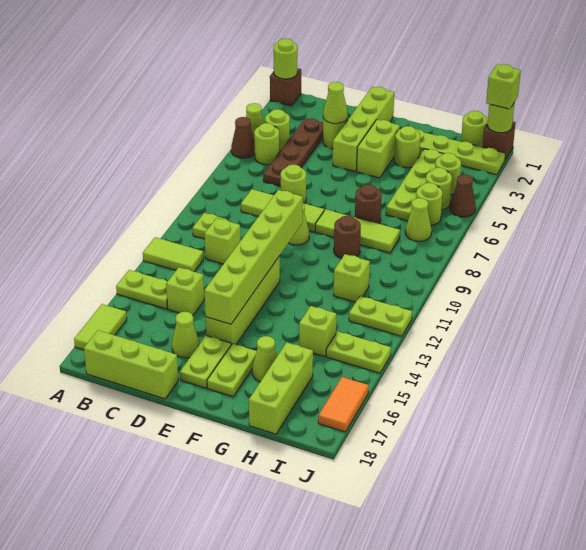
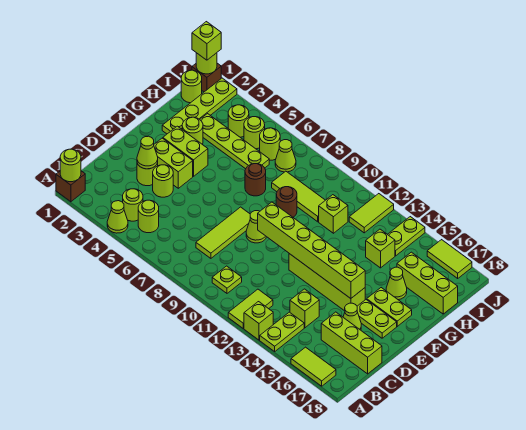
brown 1x1 cone [231,117,255,158] -> none
lime 1x3 brick [84,330,178,399] -> lime 1x3 brick turned to [321,312,382,374]
brown 1x4 plate [263,118,323,186] -> none
lime 1x1 brick [205,218,241,264] -> lime 1x1 brick moved to [244,302,273,340]
lime 1x1 round brick [281,165,306,203] -> lime 1x1 round brick moved to [153,165,173,197]
lime 1x4 brick [333,87,394,172] -> lime 1x2 brick [154,138,193,188]
lime 1x3 tile [315,209,400,253] -> lime 1x3 tile turned to [272,171,325,222]
lime 1x2 plate [349,296,412,336] -> lime 1x2 tile [349,194,394,233]
brown 1x1 cone [450,174,476,217] -> none
orange 1x2 tile [318,377,369,432] -> lime 1x2 tile [427,240,472,278]

